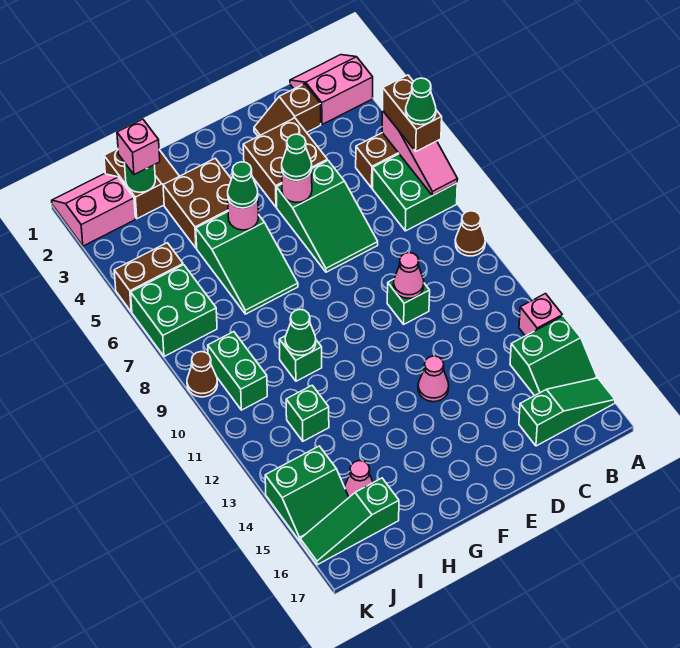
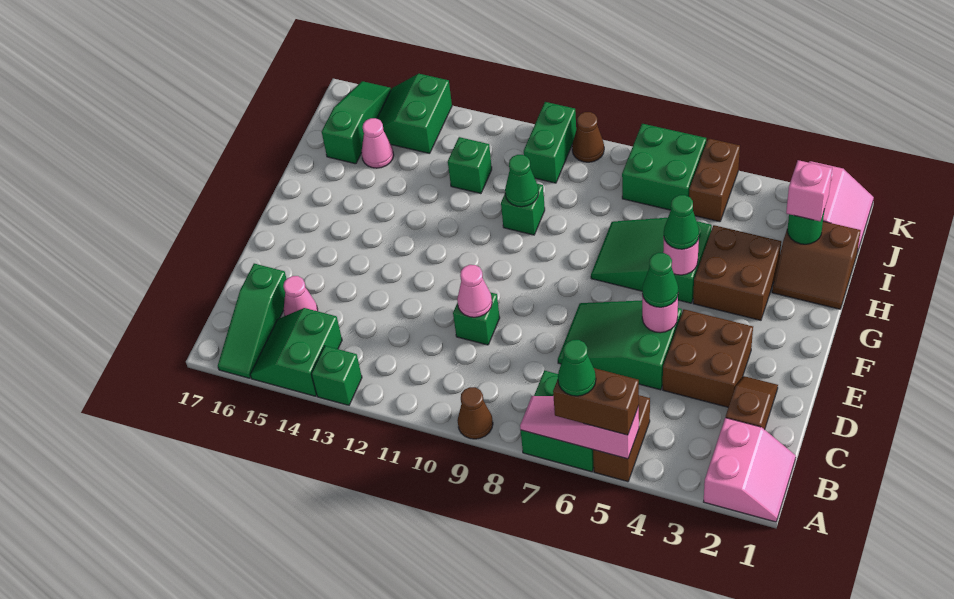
pink 1x1 brick [519,294,562,336] -> green 1x1 brick [312,346,362,405]
pink 1x1 cone [418,356,449,402] -> pink 1x1 cone moved to [283,276,318,316]
green 1x2 brick [208,332,267,410] -> green 1x2 brick turned to [524,102,576,183]

